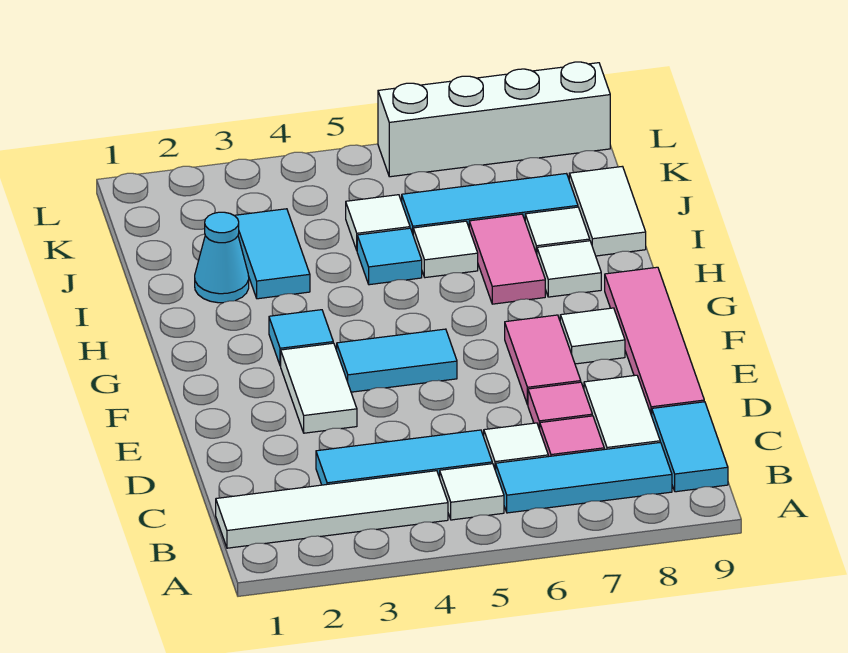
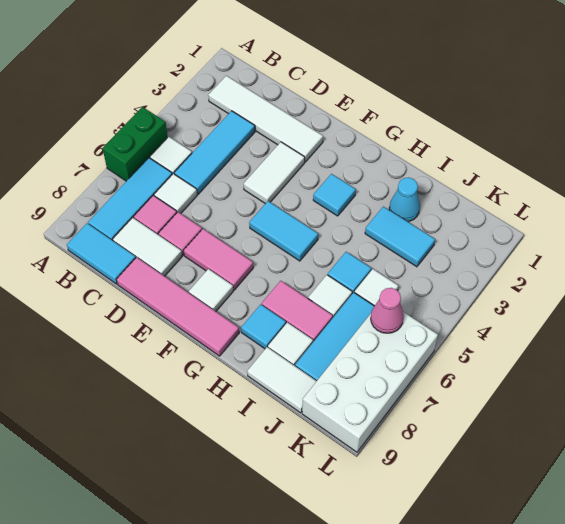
none -> green 1x2 brick [102,107,168,181]
white 1x4 tile [216,471,448,548] -> white 1x4 tile turned to [208,76,323,162]
white 1x2 tile [281,343,357,433] -> white 1x2 tile turned to [244,142,305,204]
cyan 1x2 tile [337,329,457,392] -> cyan 1x2 tile turned to [249,201,318,261]
white 1x1 tile [537,241,601,297] -> cyan 1x1 tile [241,304,286,349]
none -> pink 1x1 cone [371,288,404,333]
white 1x4 brick [378,62,610,177] -> white 2x4 brick [302,312,438,452]

